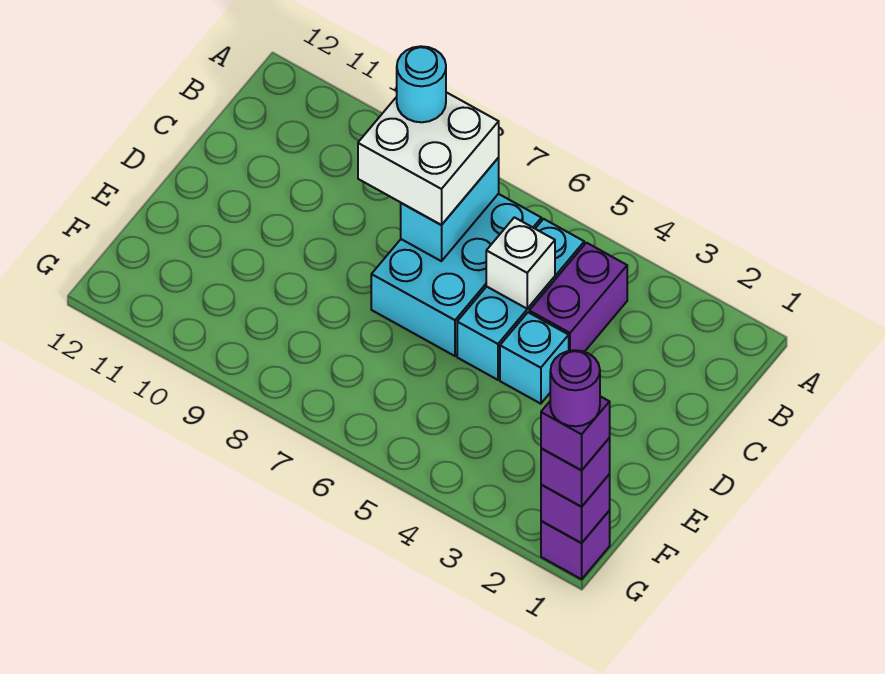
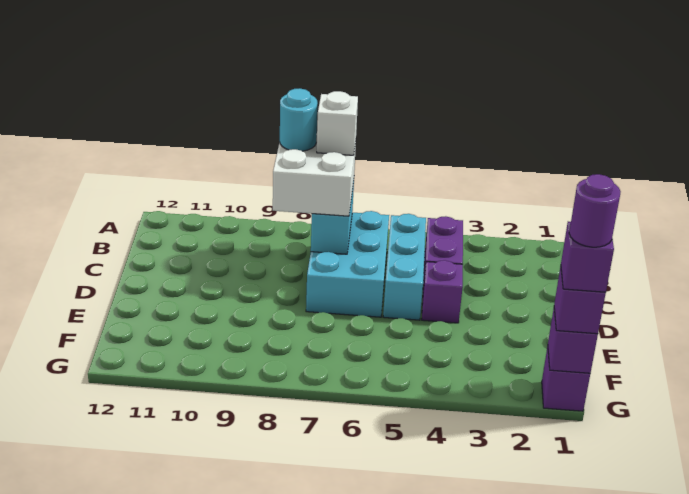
white 1x1 brick [486,217,555,309] -> white 1x1 brick moved to [317,91,358,155]
cyan 1x1 brick [500,312,569,404] -> purple 1x1 brick [422,260,463,323]

